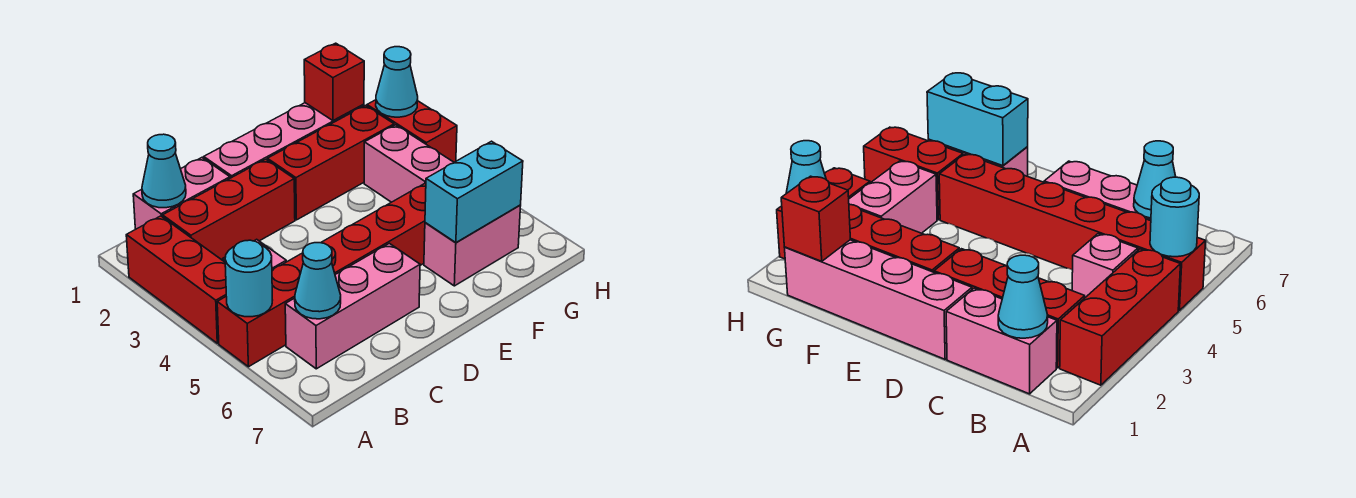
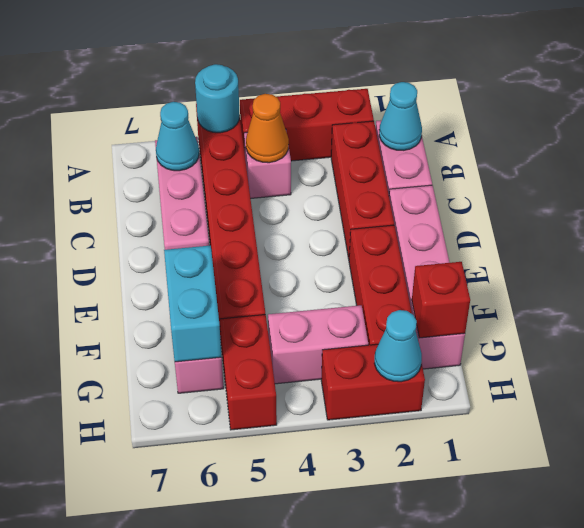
none -> orange 1x1 cone [246,94,289,163]

